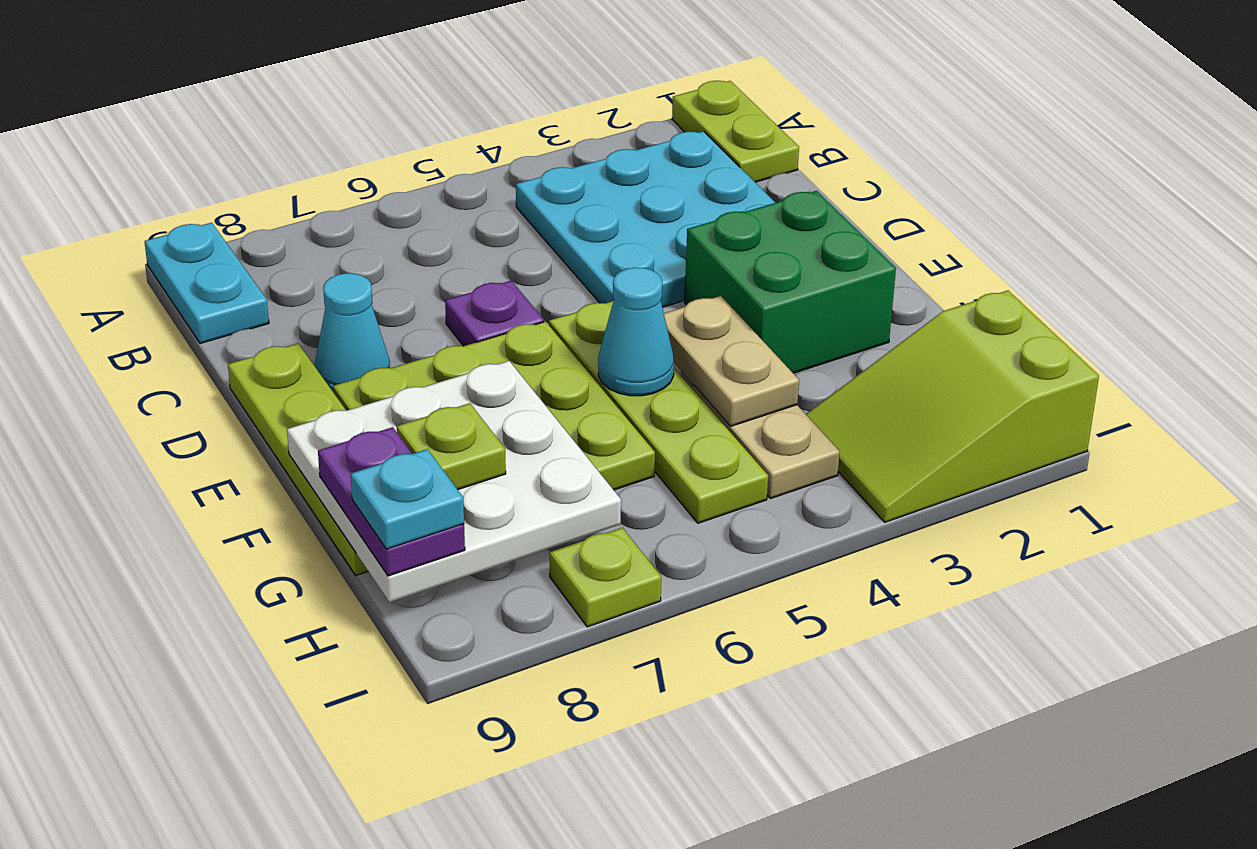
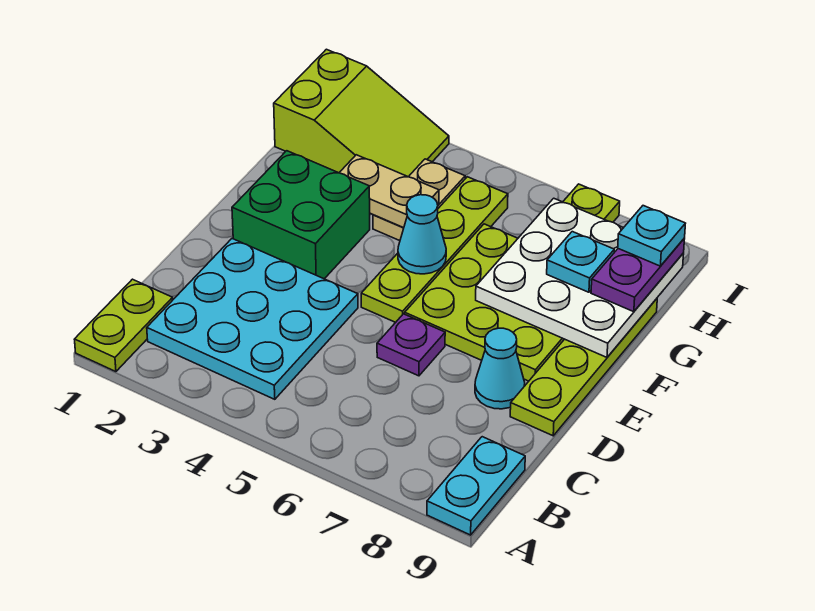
tan 1x2 plate [664,296,799,426] -> tan 1x2 plate turned to [339,155,439,228]
lime 1x1 plate [397,403,506,490] -> cyan 1x1 plate [547,232,614,292]

